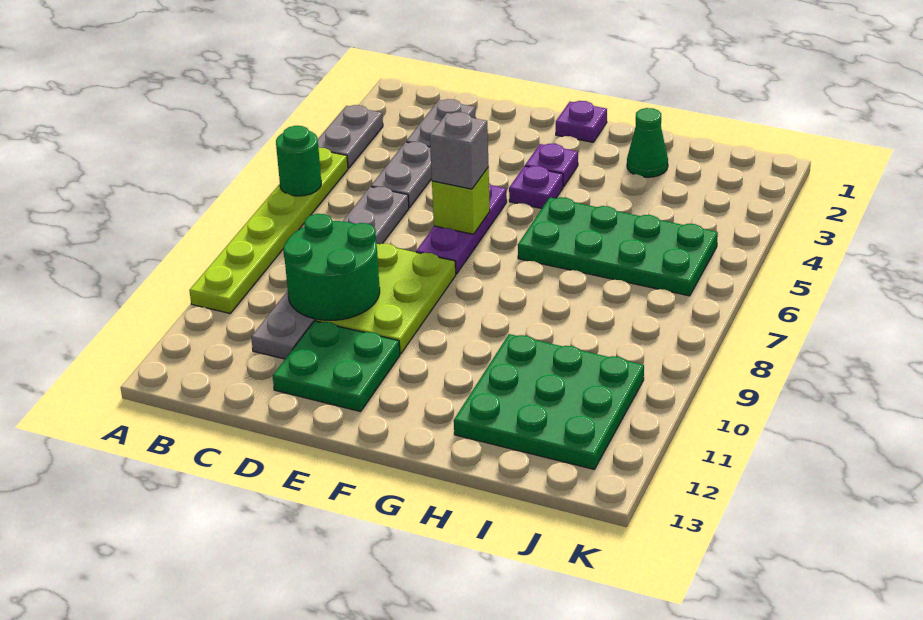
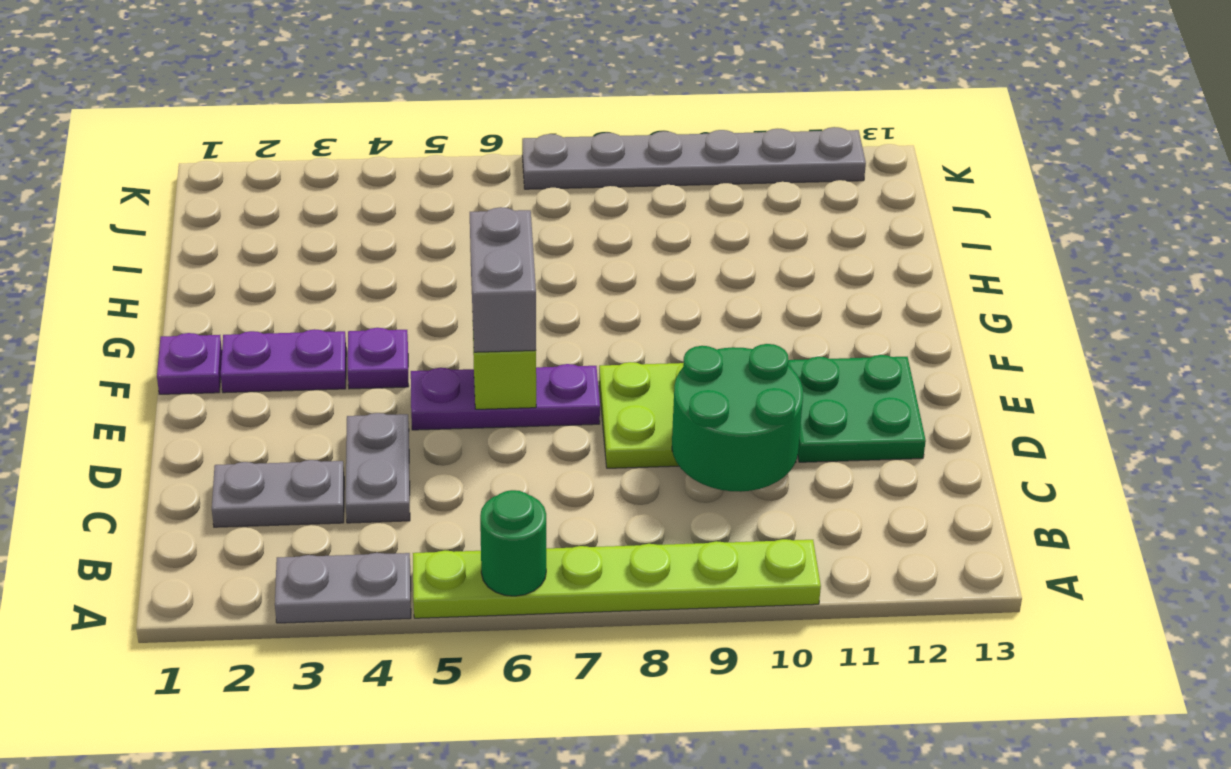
grey 1x2 plate [371,142,432,208] -> grey 1x2 plate turned to [346,413,410,523]
grey 1x6 plate [251,187,409,359] -> grey 1x6 plate moved to [522,127,866,189]
grey 1x1 brick [430,112,489,189] -> grey 1x2 brick [470,207,536,352]
purple 1x1 plate [525,144,578,187] -> purple 1x2 plate [221,329,346,393]
green 2x4 plate [518,197,718,296] -> none
green 1x1 cone [627,108,668,177] -> none
green 3x3 plate [454,334,644,469] -> none

